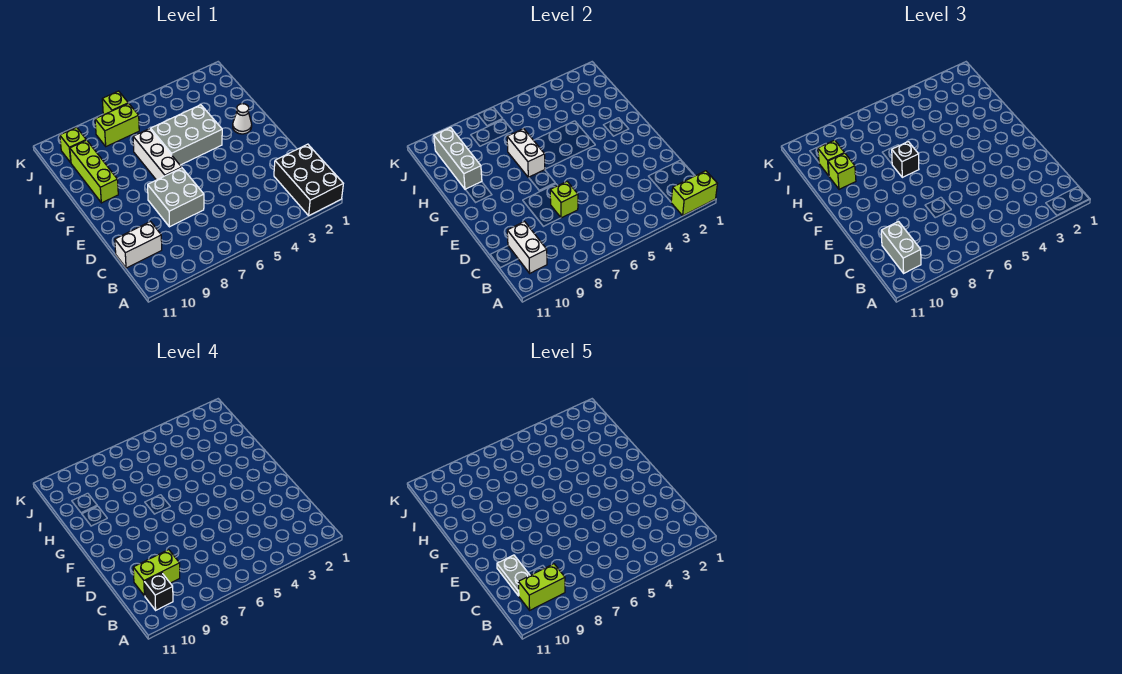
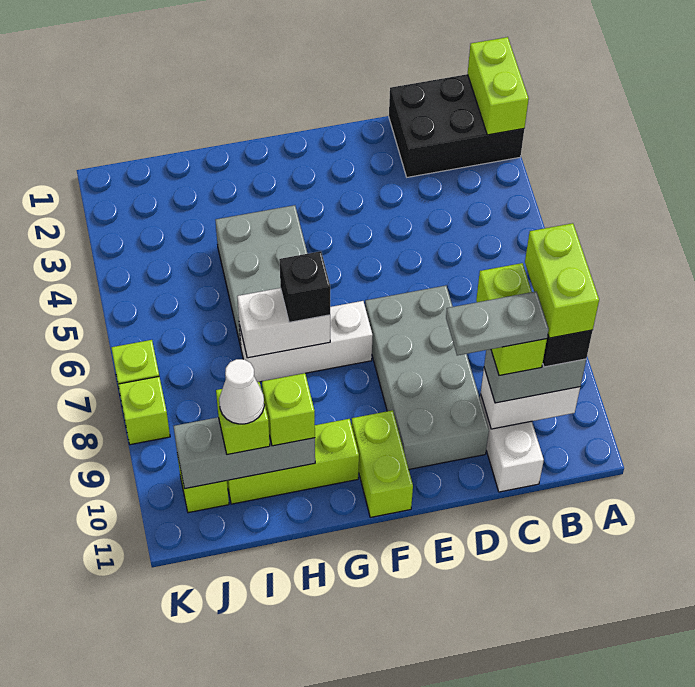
grey 2x2 brick [148,168,204,227] -> grey 2x4 brick [365,286,489,469]
lime 1x1 brick [550,182,578,218] -> lime 1x1 brick moved to [118,376,170,445]
white 1x1 cone [233,104,252,134] -> white 1x1 cone moved to [219,359,264,424]
lime 1x2 brick [95,103,139,146] -> lime 1x2 brick moved to [352,410,413,517]

